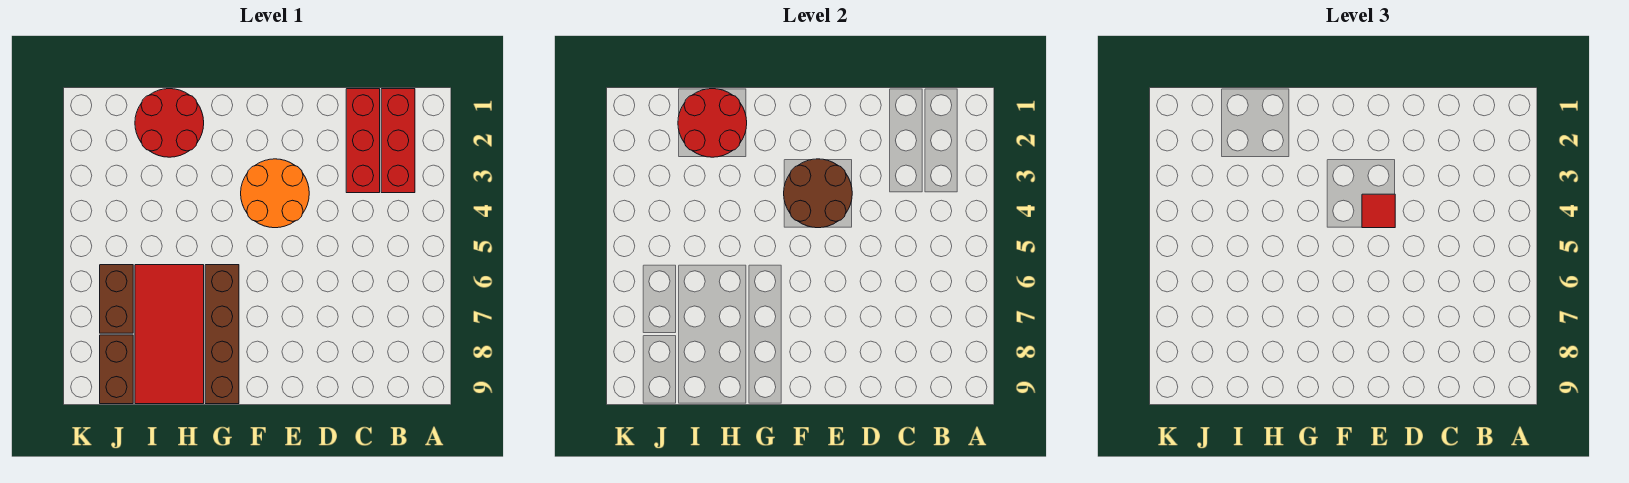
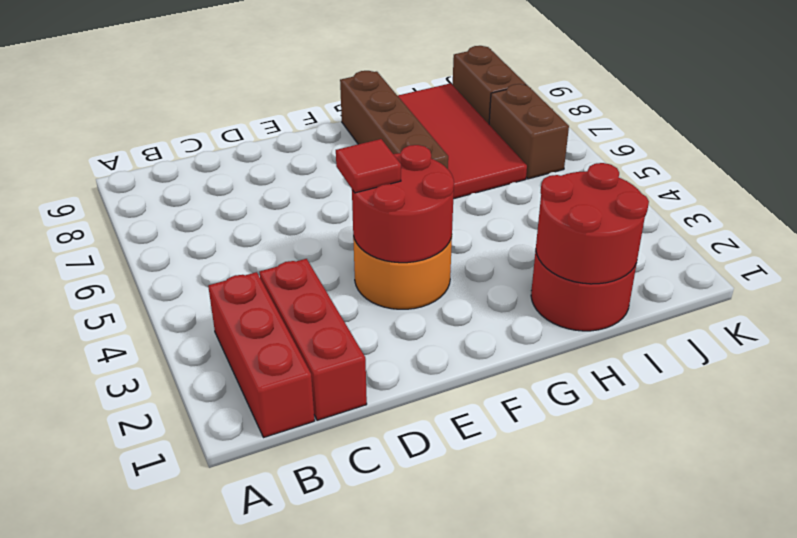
brown 2x2 round brick [784,159,852,228] -> red 2x2 round brick [352,145,454,263]

